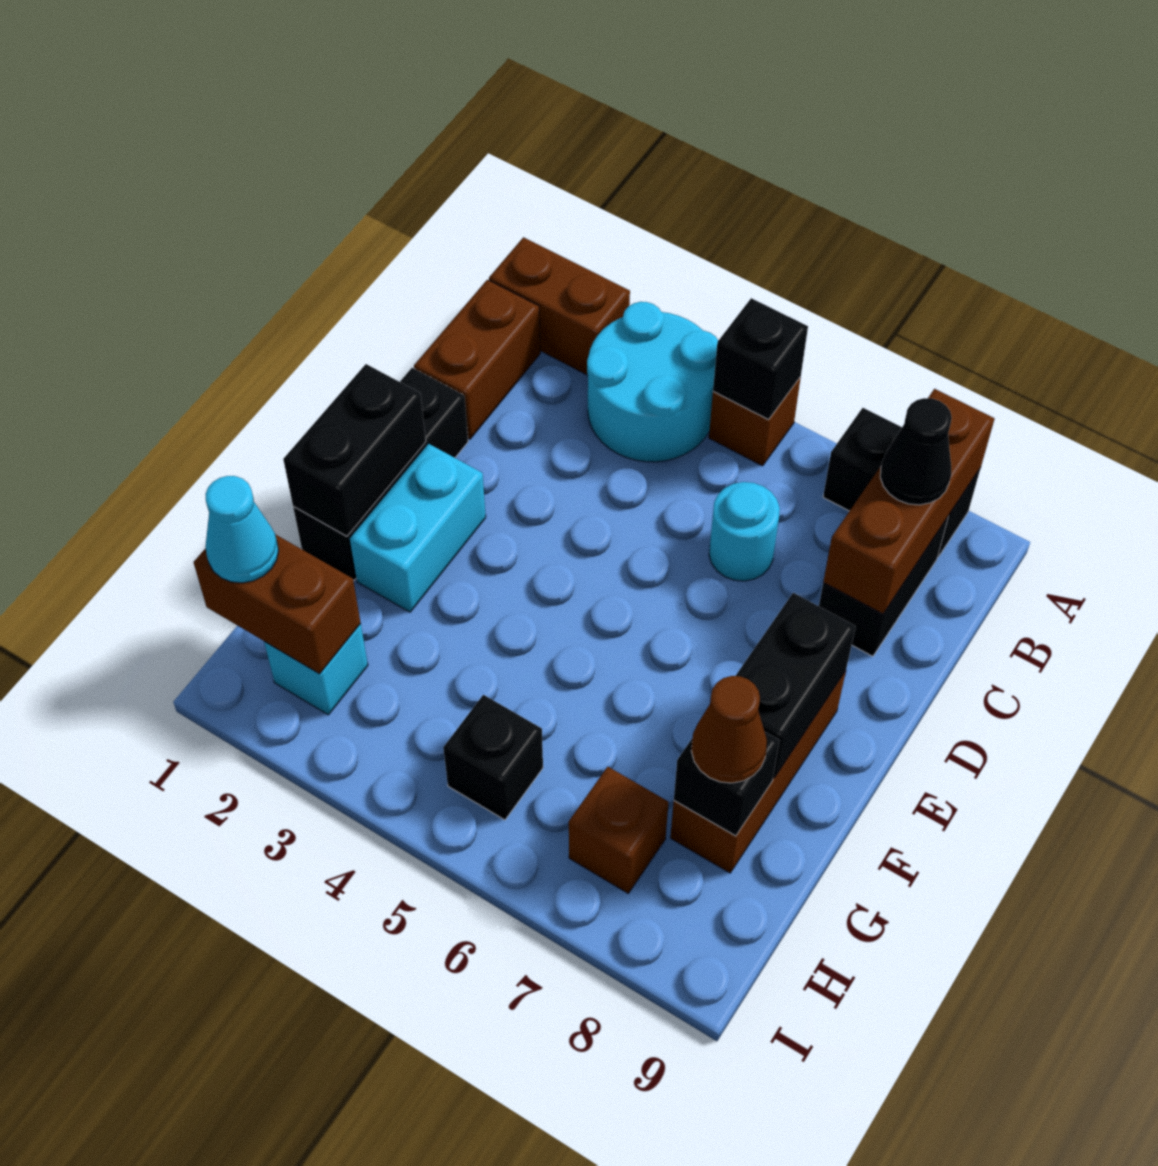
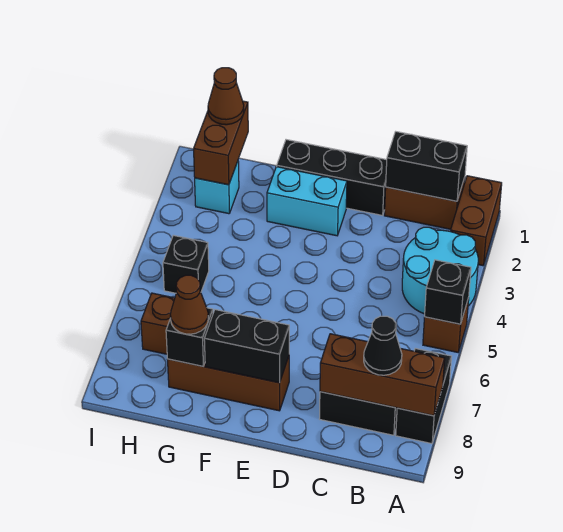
cyan 1x1 round brick [709,482,780,581] -> none
black 1x2 brick [283,364,426,536] -> black 1x2 brick moved to [386,132,467,201]
cyan 1x1 cone [205,476,279,583] -> brown 1x1 cone [208,68,244,125]

